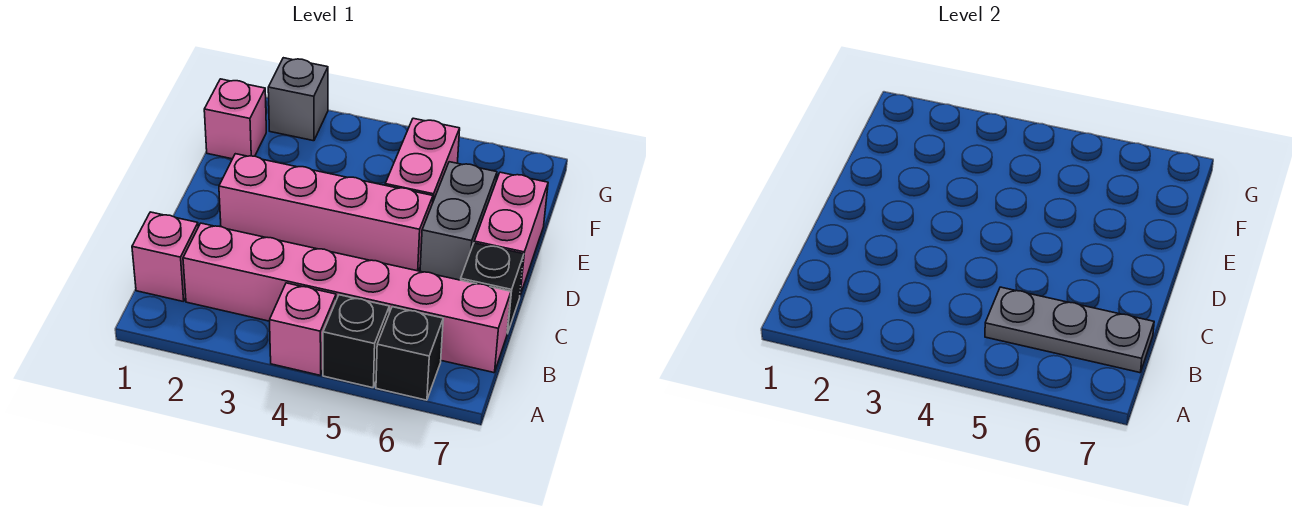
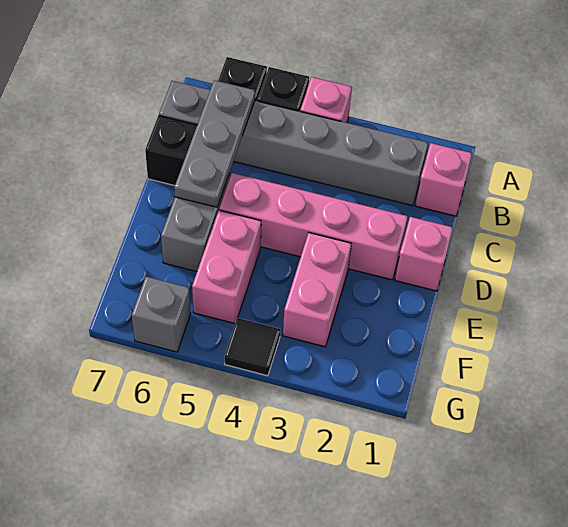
pink 1x6 brick [183,223,511,373] -> grey 1x6 brick [159,81,428,206]
grey 1x3 plate [985,287,1154,373] -> grey 1x3 plate turned to [174,80,255,207]
pink 1x2 brick [474,172,548,295] -> pink 1x2 brick moved to [283,233,351,347]
pink 1x1 brick [204,79,266,159] -> pink 1x1 brick moved to [395,217,453,291]
grey 1x1 brick [268,58,328,141] -> grey 1x1 brick moved to [132,277,191,352]
none -> black 1x1 tile [225,318,280,376]

